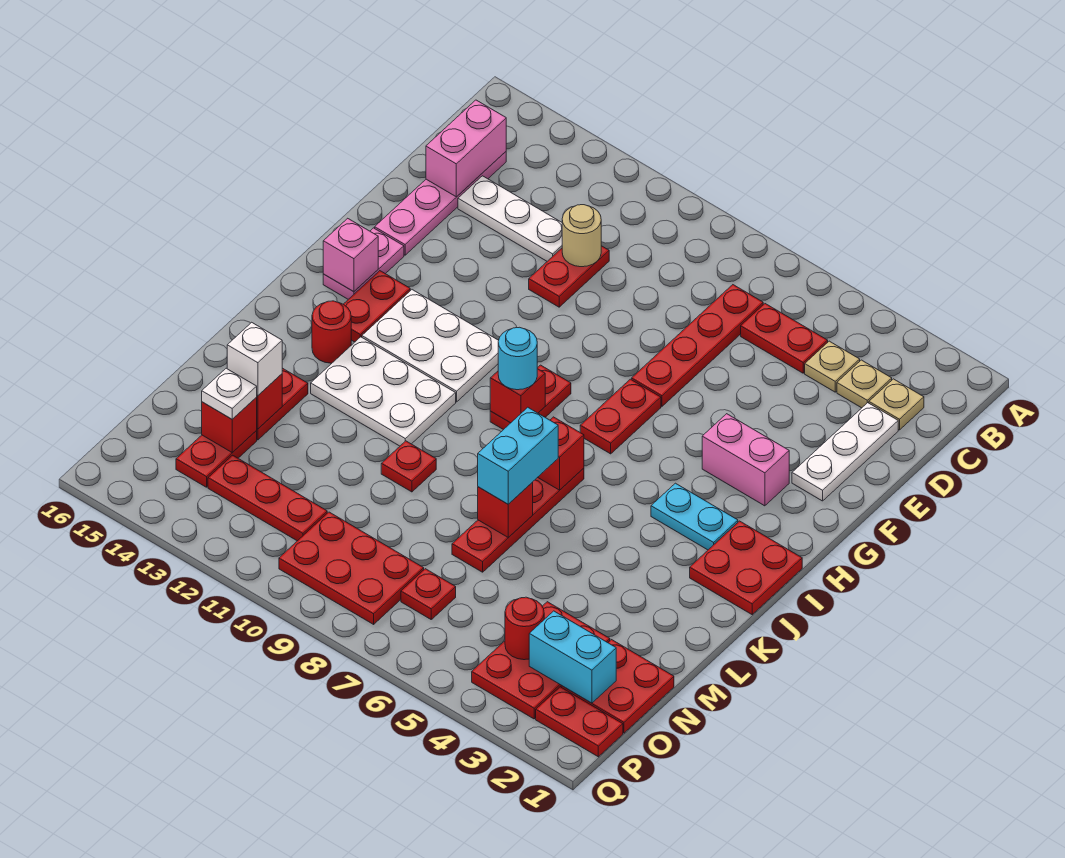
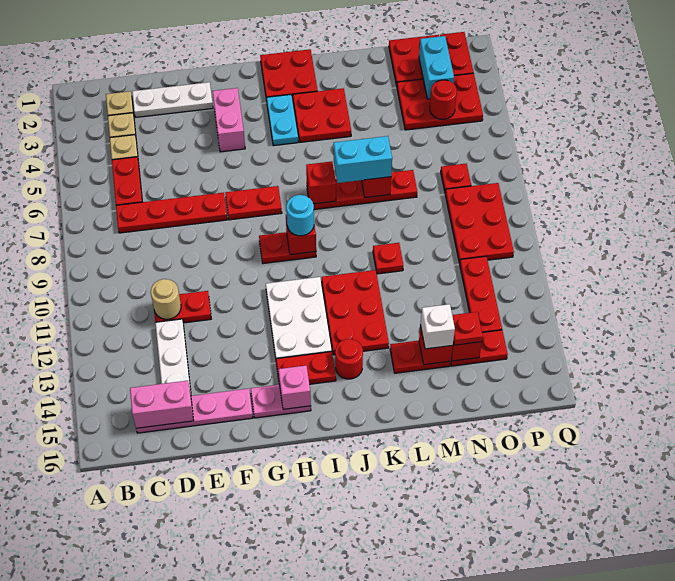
none -> red 2x2 plate [293,88,351,142]
white 2x3 plate [311,337,456,446] -> red 2x3 plate [322,270,389,355]
white 1x1 plate [202,368,257,419] -> red 1x1 plate [452,312,483,345]

